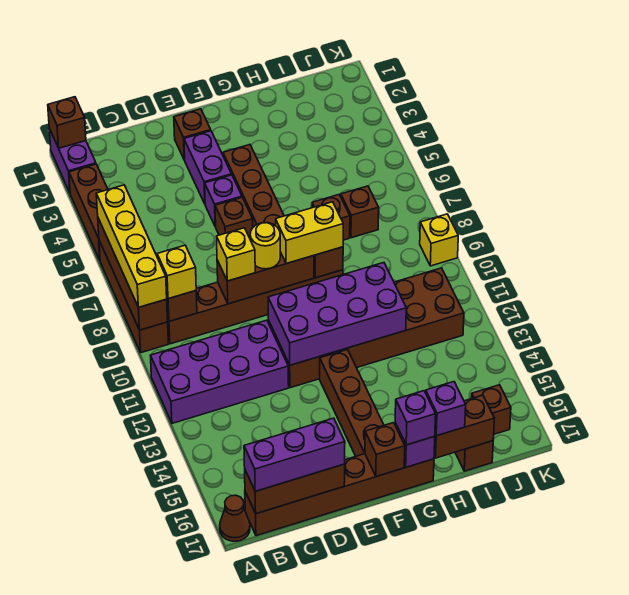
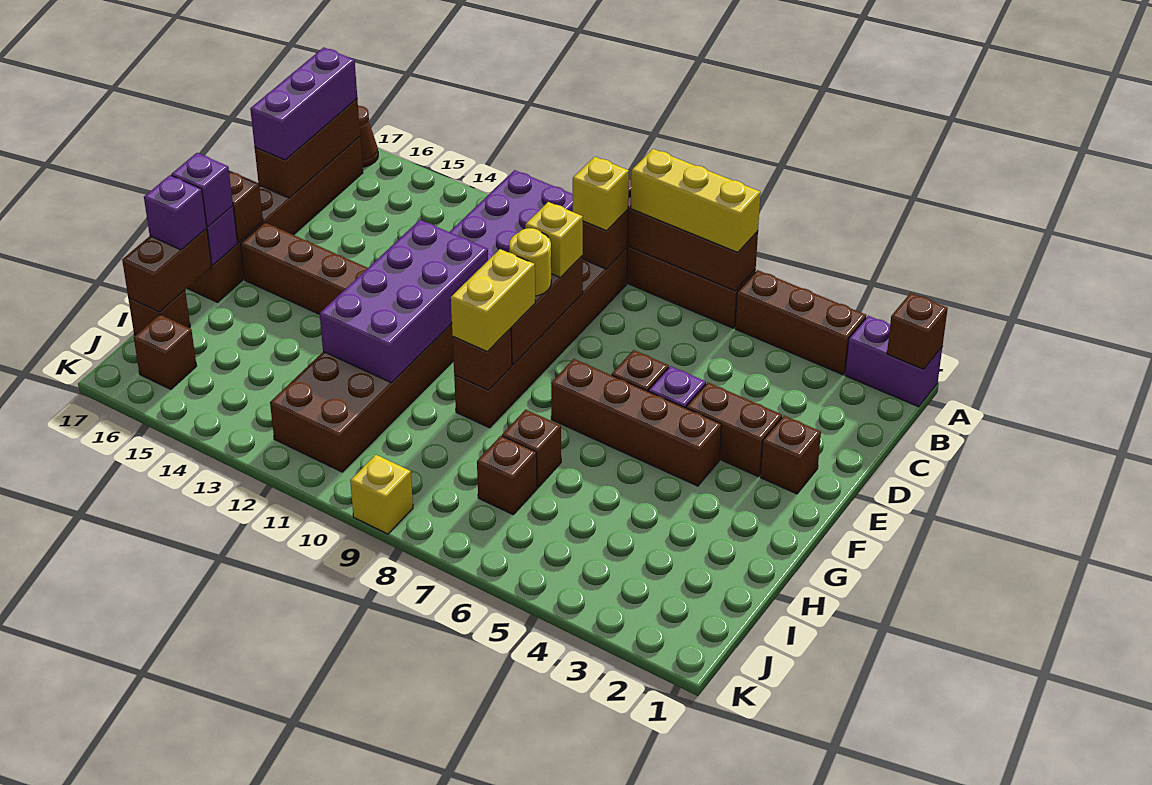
yellow 1x4 brick [96,185,167,307] -> yellow 1x3 brick [631,149,761,253]
purple 1x2 brick [184,131,232,203] -> brown 1x2 brick [686,383,782,477]

